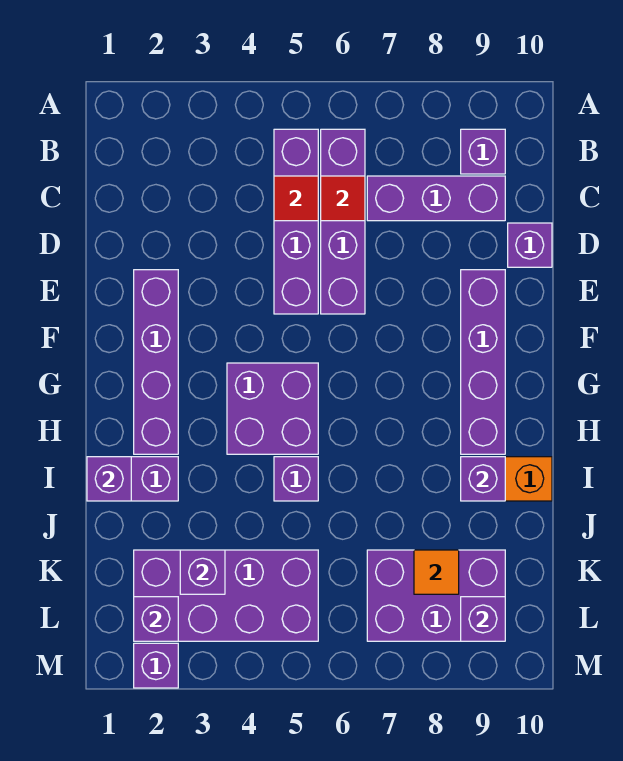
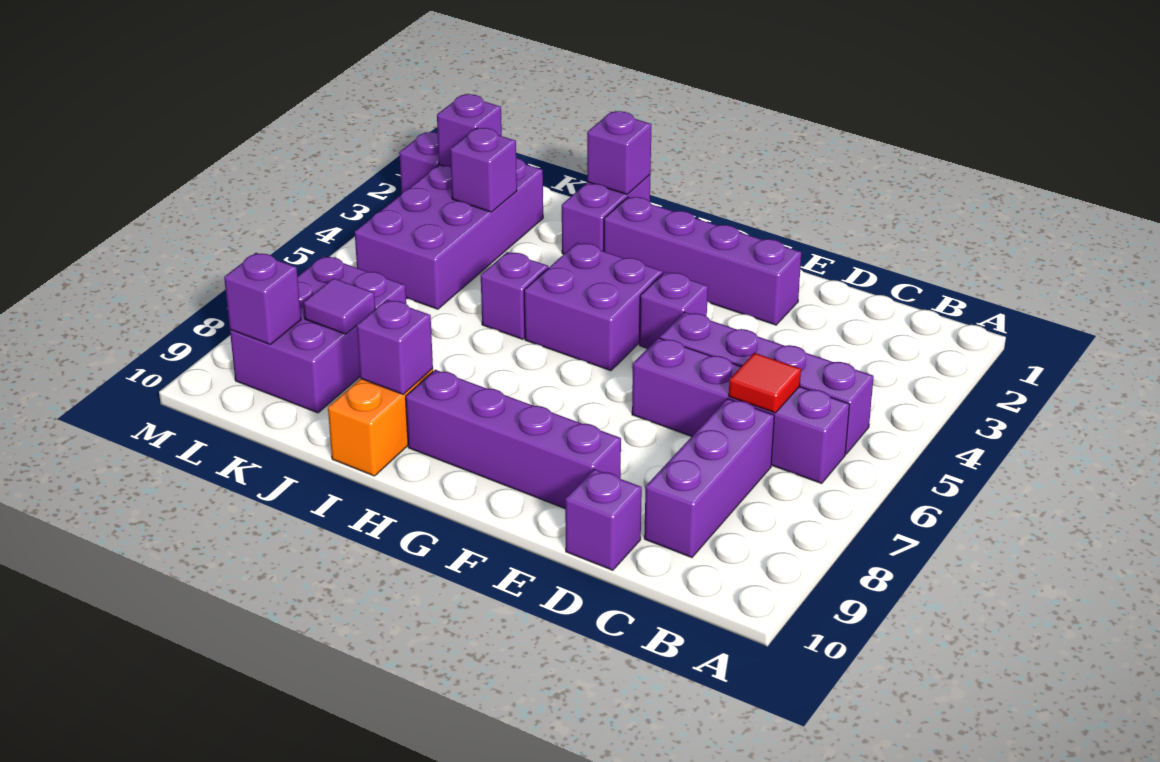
purple 1x1 brick [461,129,505,174] -> purple 1x1 brick moved to [639,272,708,349]
red 1x1 tile [274,176,318,221] -> none
orange 1x1 tile [414,550,459,594] -> purple 1x1 tile [303,278,375,334]

